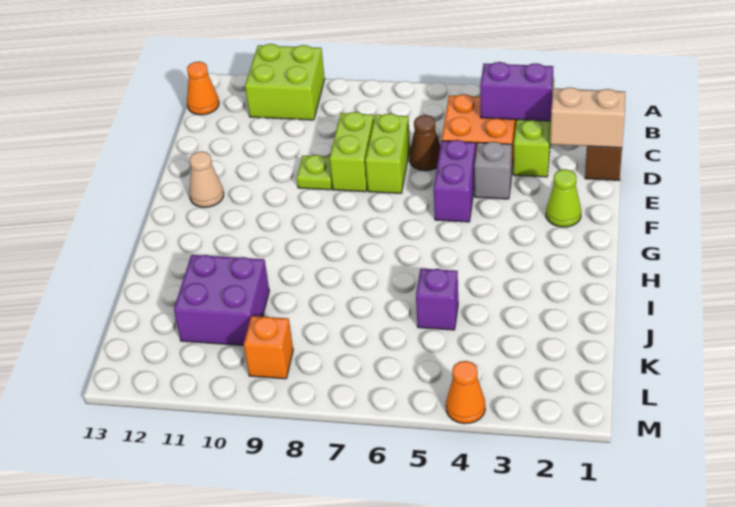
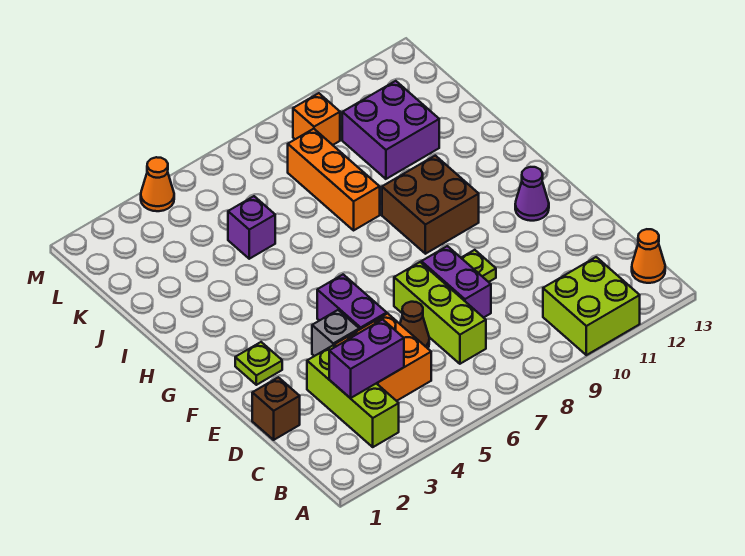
tan 1x2 brick [550,87,625,148] -> none
lime 1x2 brick [365,114,410,193] -> lime 1x3 brick [394,262,486,364]
lime 1x2 brick [330,112,374,192] -> purple 1x2 brick [421,246,491,318]
lime 1x1 cone [546,169,581,227] -> lime 1x1 plate [235,342,282,385]
tan 1x1 cone [189,151,224,207] -> purple 1x1 cone [515,167,549,221]
none -> brown 2x2 brick [382,156,479,254]
none -> orange 1x3 brick [288,129,380,230]

